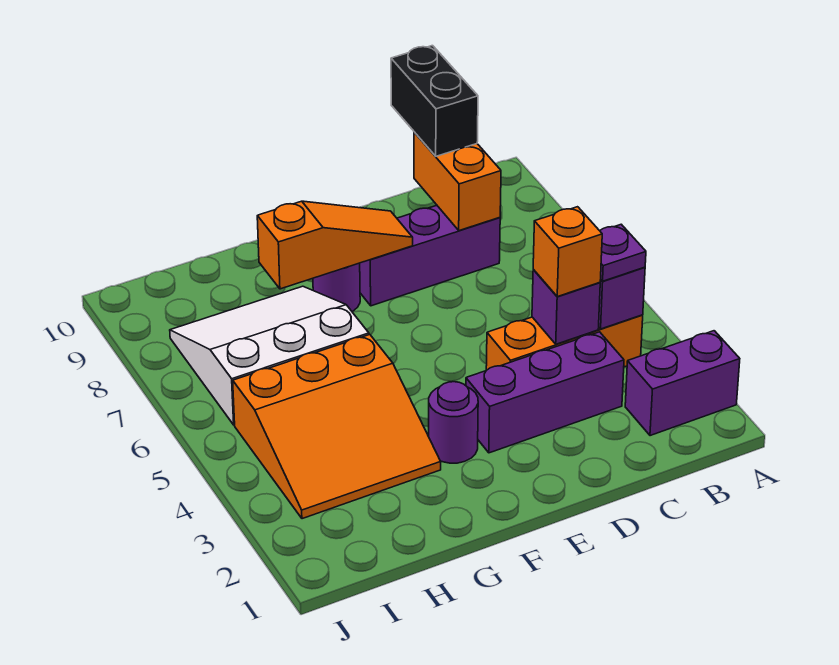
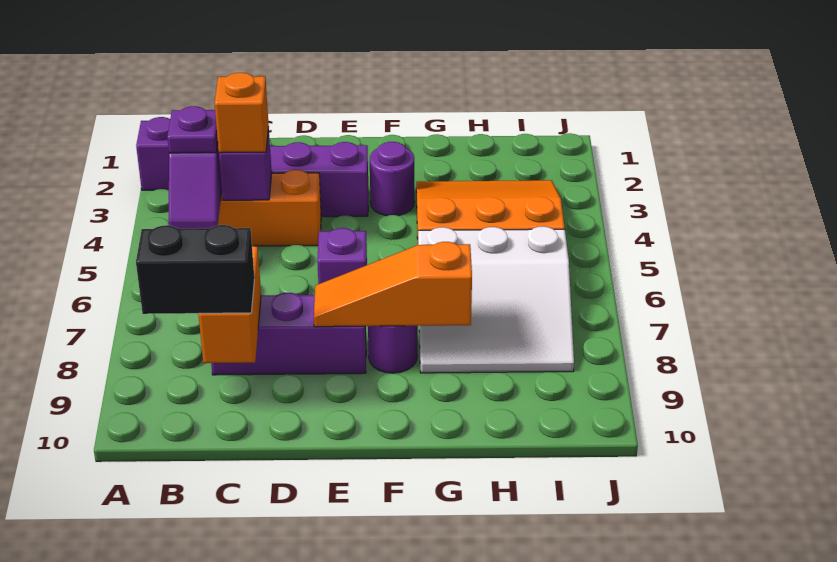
black 1x2 brick [391,46,478,156] -> black 1x2 brick turned to [136,225,254,314]
none -> purple 1x1 brick [317,228,367,284]

